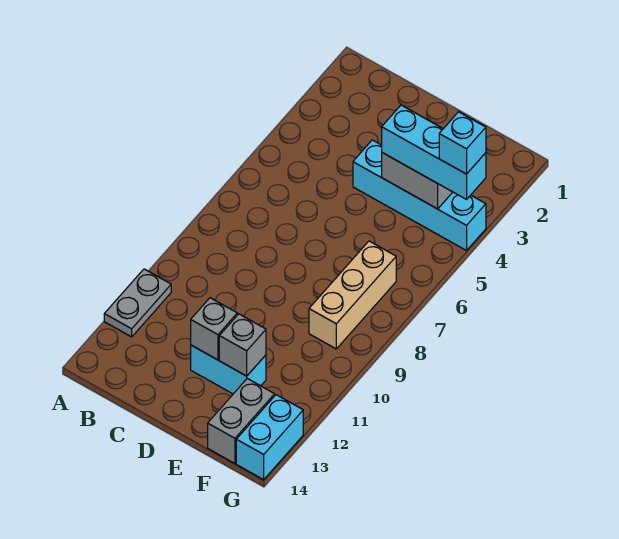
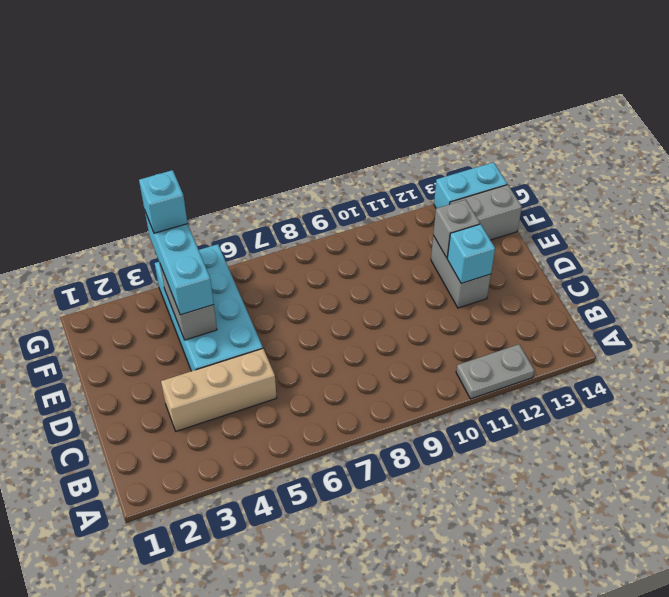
cyan 1x4 brick [353,140,486,251] -> cyan 2x4 brick [155,244,263,371]
cyan 1x2 brick [191,345,266,394] -> grey 1x2 brick [431,236,491,308]
grey 1x1 brick [191,298,237,360] -> cyan 1x1 brick [447,224,495,283]
tan 1x3 brick [309,241,396,349] -> tan 1x3 brick moved to [161,349,277,431]

